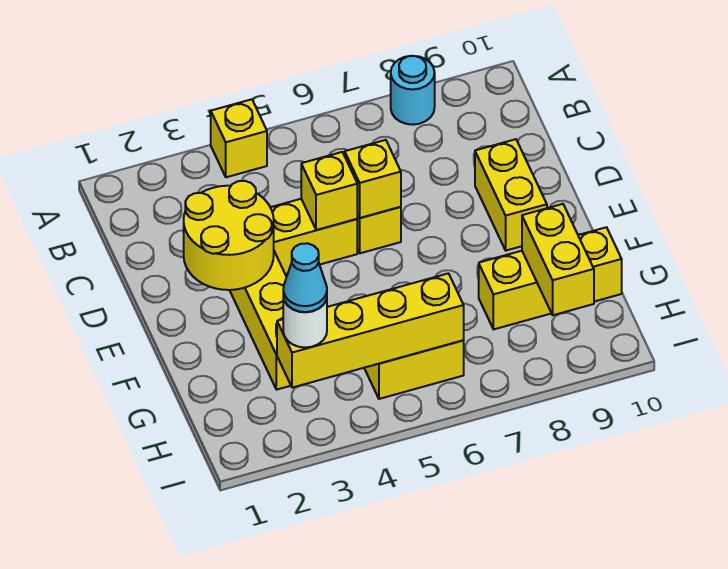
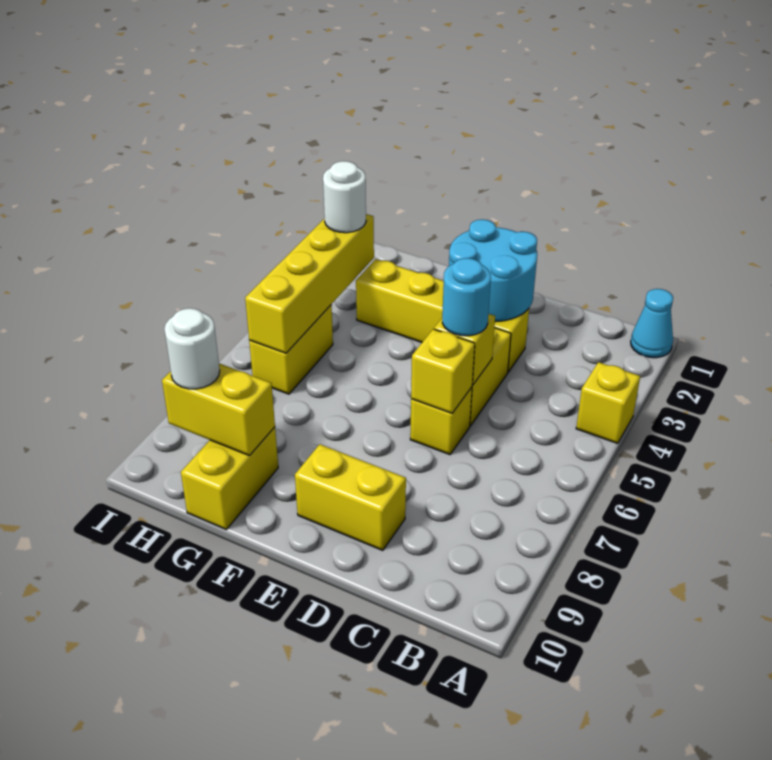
cyan 1x1 round brick [391,56,435,125] -> cyan 1x1 round brick moved to [442,258,491,336]
yellow 2x2 round brick [184,181,274,290] -> cyan 2x2 round brick [449,219,537,322]
yellow 1x3 brick [479,227,622,329] -> yellow 1x2 brick [181,427,278,529]
cyan 1x1 cone [283,243,327,312] -> cyan 1x1 cone moved to [631,289,673,358]
none -> white 1x1 round brick [164,308,220,389]

